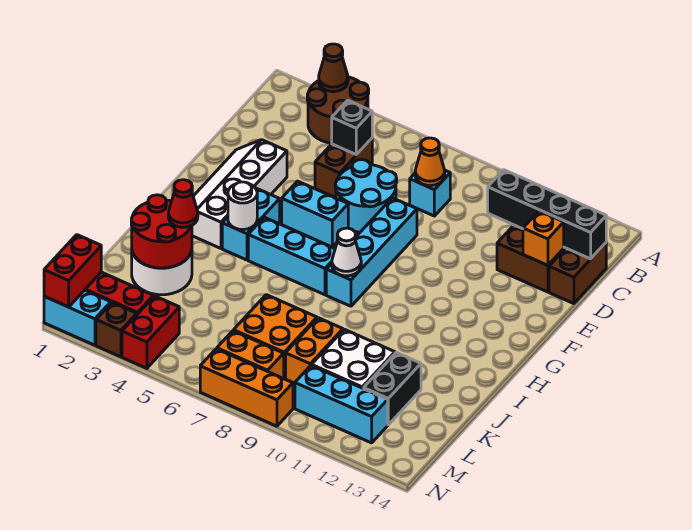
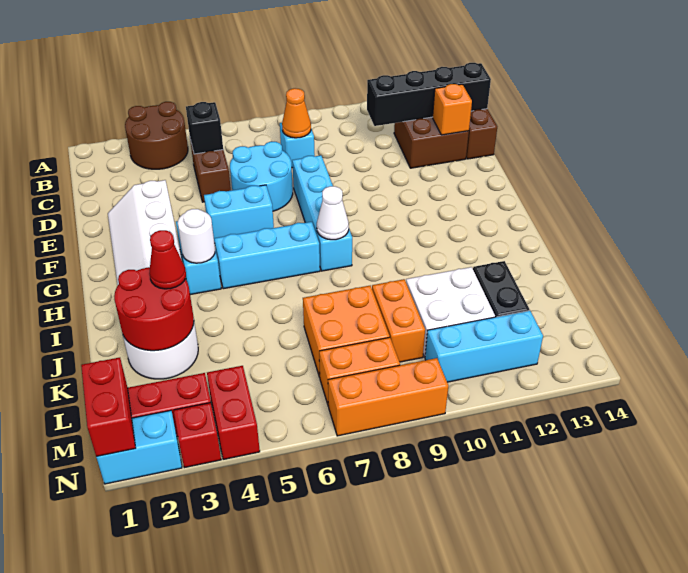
brown 1x1 cone [319,44,348,92] -> none
brown 1x1 brick [96,303,137,357] -> red 1x1 brick [174,403,221,468]

